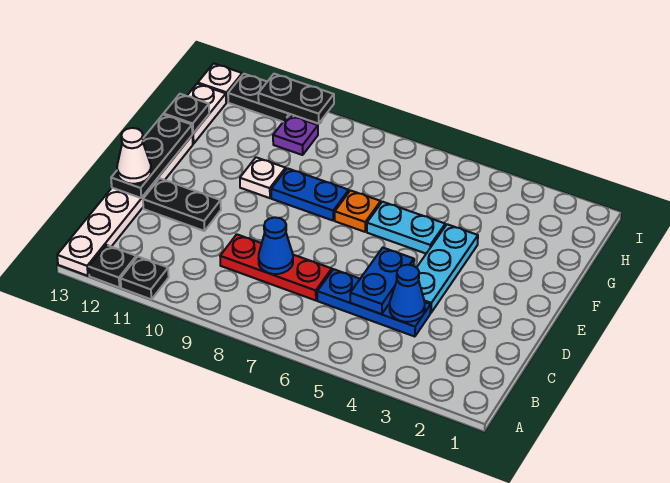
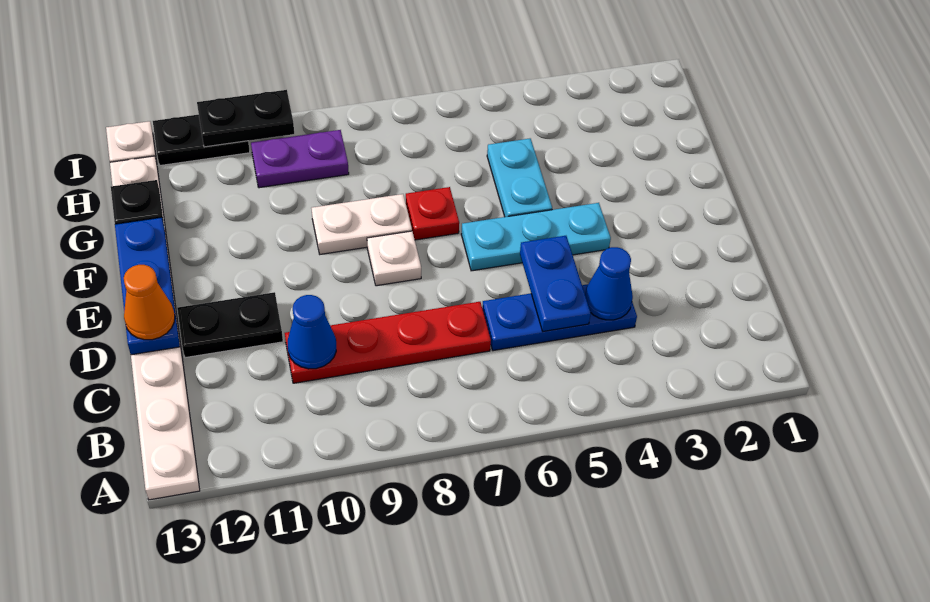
black 1x1 plate [121,257,169,299] -> none
black 1x1 plate [89,245,136,288] -> none
red 1x3 plate [220,234,332,300] -> red 1x4 plate [285,302,491,383]
blue 1x1 cone [258,217,293,274] -> blue 1x1 cone moved to [287,295,336,369]
cyan 1x3 plate [417,224,478,313] -> cyan 1x3 plate turned to [461,203,611,271]
black 1x3 plate [111,115,192,198] -> blue 1x3 plate [115,217,180,355]
white 1x1 cone [117,128,151,184] -> orange 1x1 cone [124,265,175,340]
cyan 1x2 plate [367,202,445,253] -> cyan 1x2 plate turned to [487,139,552,217]
orange 1x1 plate [335,190,381,232] -> red 1x1 plate [406,187,459,240]
blue 1x2 plate [271,168,349,220] -> white 1x2 plate [312,194,412,254]
white 1x1 plate [240,157,286,198] -> white 1x1 plate moved to [367,231,421,286]
purple 1x1 plate [273,115,318,155] -> purple 1x2 plate [251,130,349,188]

